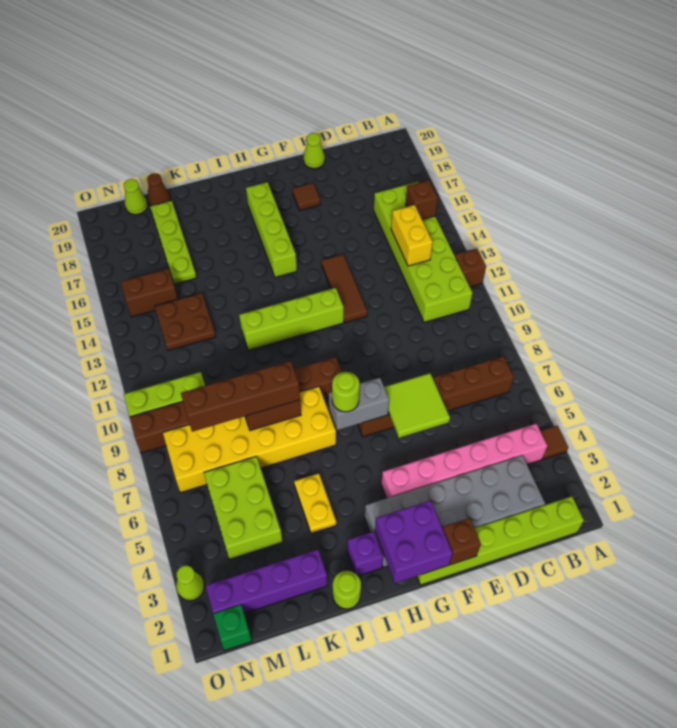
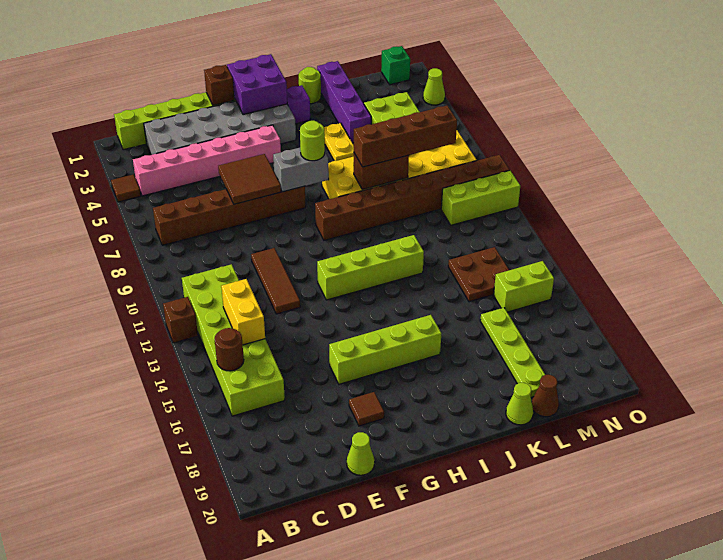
brown 1x1 brick [405,180,438,220] -> brown 1x1 round brick [215,328,244,371]
lime 2x2 tile [384,373,450,438] -> brown 2x2 tile [218,154,281,204]
brown 1x3 tile [321,254,367,323] -> brown 1x3 tile moved to [251,248,300,314]
lime 1x4 brick [246,182,297,277] -> lime 1x4 brick turned to [329,315,442,384]
purple 1x4 brick [206,549,327,614] -> purple 1x4 brick turned to [317,61,371,143]
brown 1x2 brick [121,269,178,317] -> lime 1x2 brick [494,261,554,312]
lime 1x1 cone [124,179,148,215] -> lime 1x1 cone moved to [506,383,533,425]

